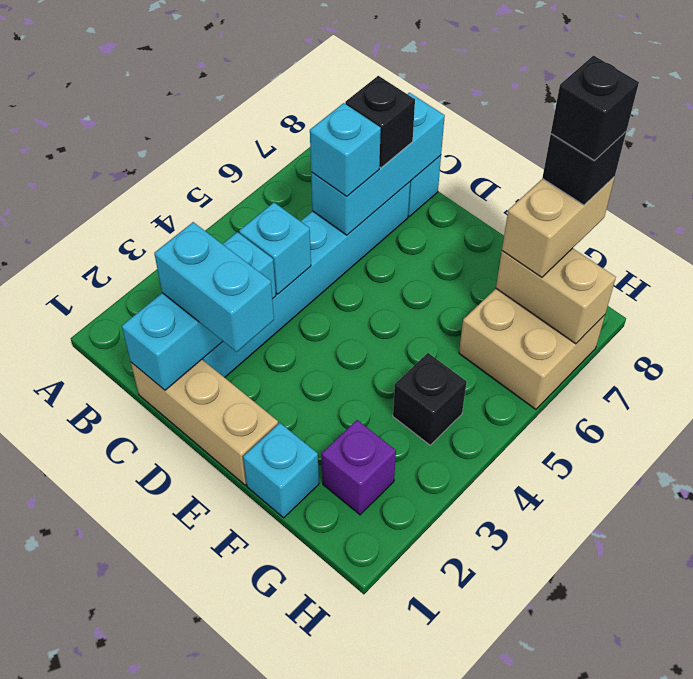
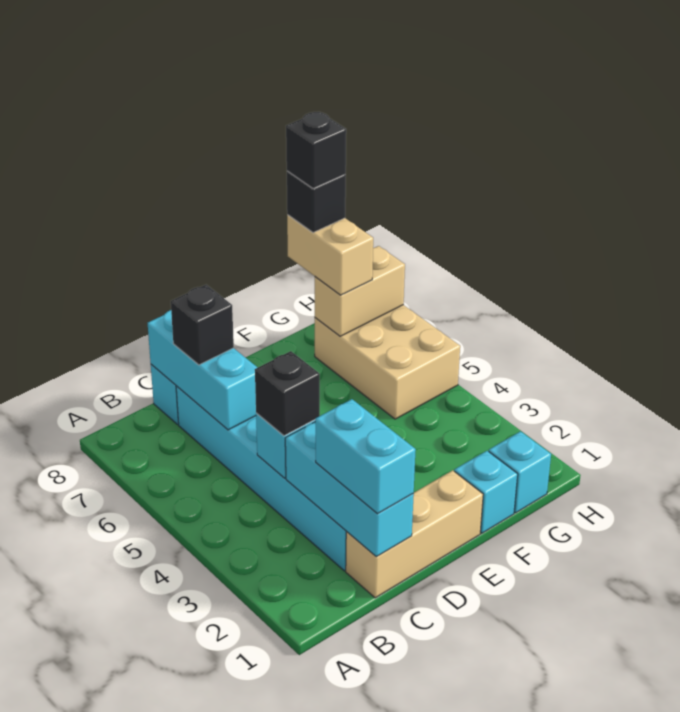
cyan 1x2 brick [154,222,274,352] -> cyan 1x2 brick turned to [315,399,416,514]
cyan 1x1 brick [310,103,381,196] -> cyan 1x1 brick moved to [489,431,551,513]
purple 1x1 brick [322,420,396,515] -> none
black 1x1 brick [393,353,467,445] -> black 1x1 brick moved to [255,351,320,436]
tan 2x2 brick [459,289,605,409] -> tan 2x3 brick [315,305,460,419]

